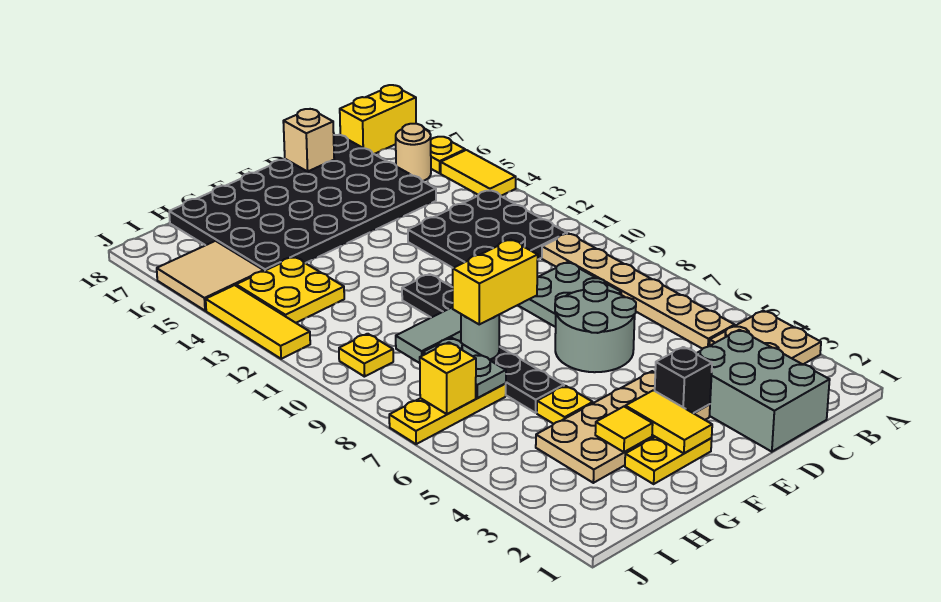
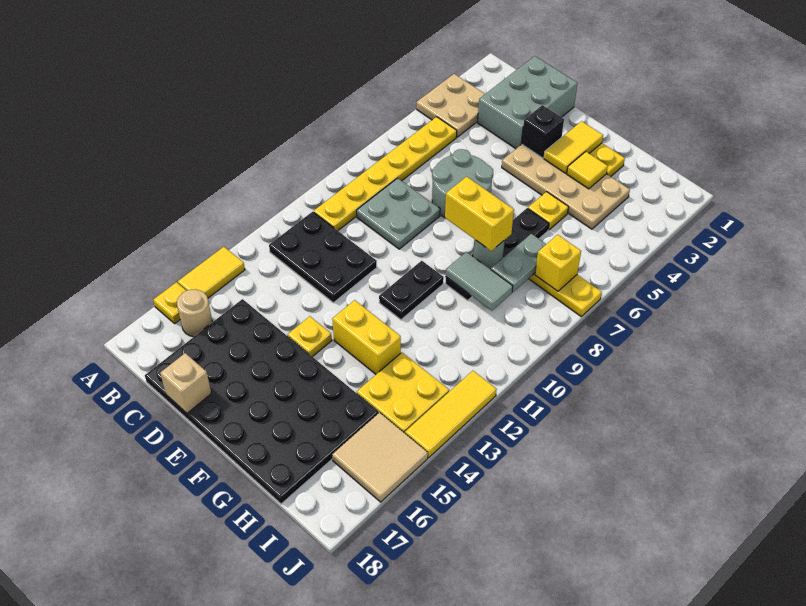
yellow 1x2 brick [340,85,416,154] -> yellow 1x2 brick moved to [332,300,401,374]
tan 1x6 plate [542,233,735,349] -> yellow 1x6 plate [314,117,457,231]
black 3x3 plate [408,191,567,268] -> black 2x3 plate [269,212,377,303]
yellow 1x1 plate [339,334,393,377] -> yellow 1x1 plate moved to [288,316,332,357]

